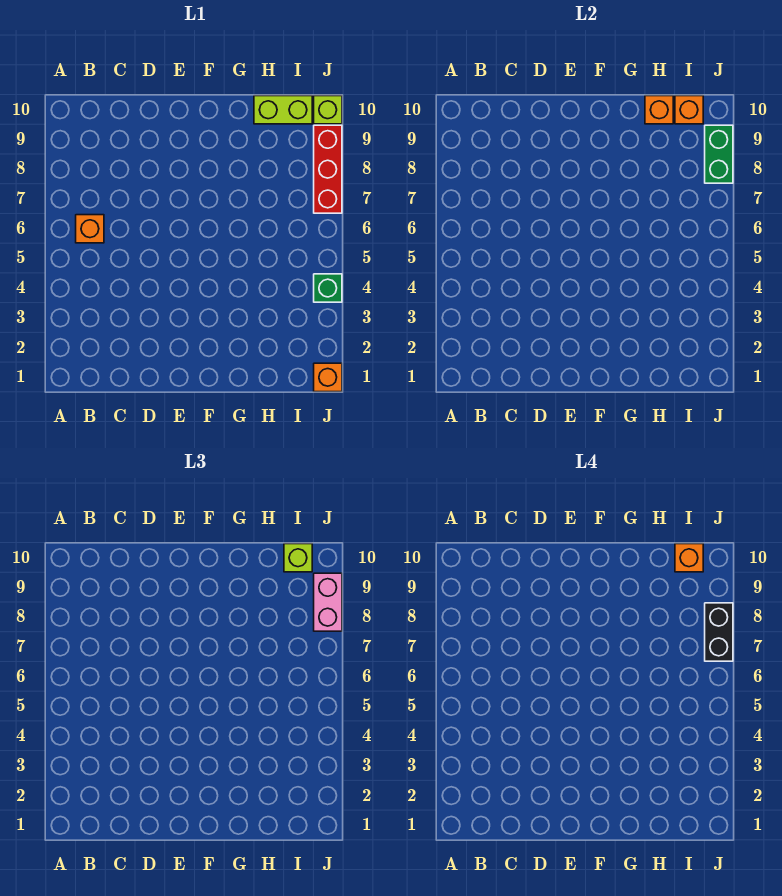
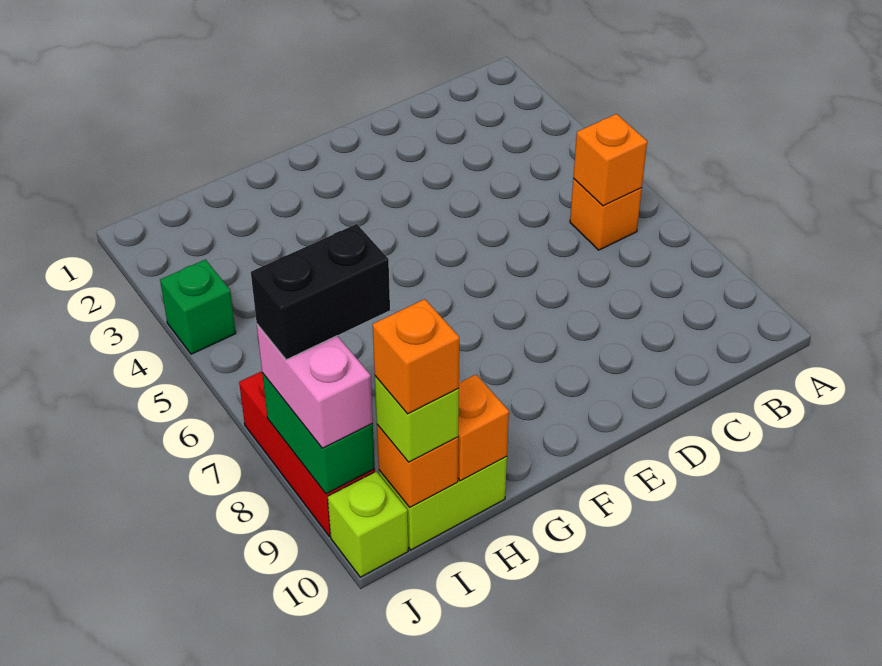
orange 1x1 brick [314,363,342,392] -> orange 1x1 brick moved to [573,114,647,206]
black 1x2 brick [705,603,733,661] -> black 1x2 brick turned to [251,224,390,360]

